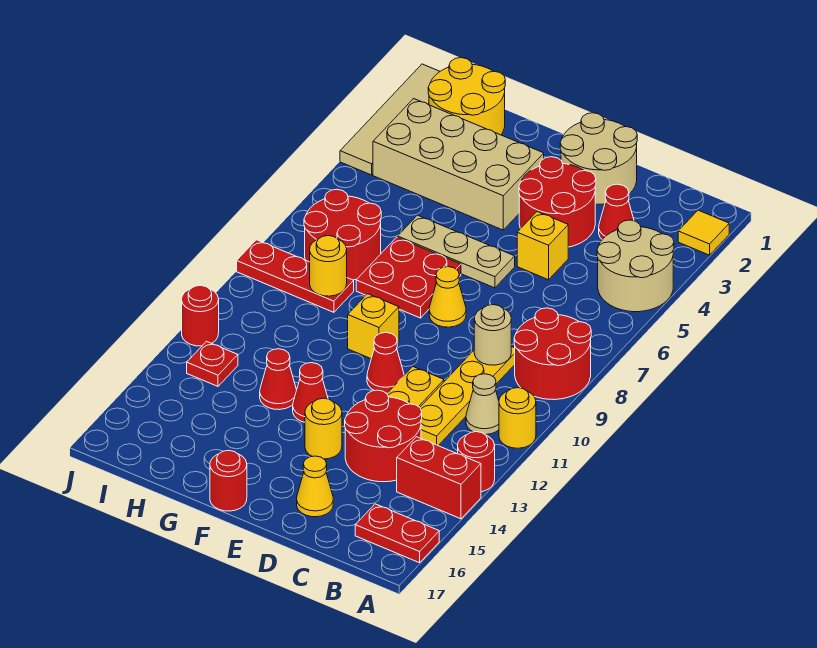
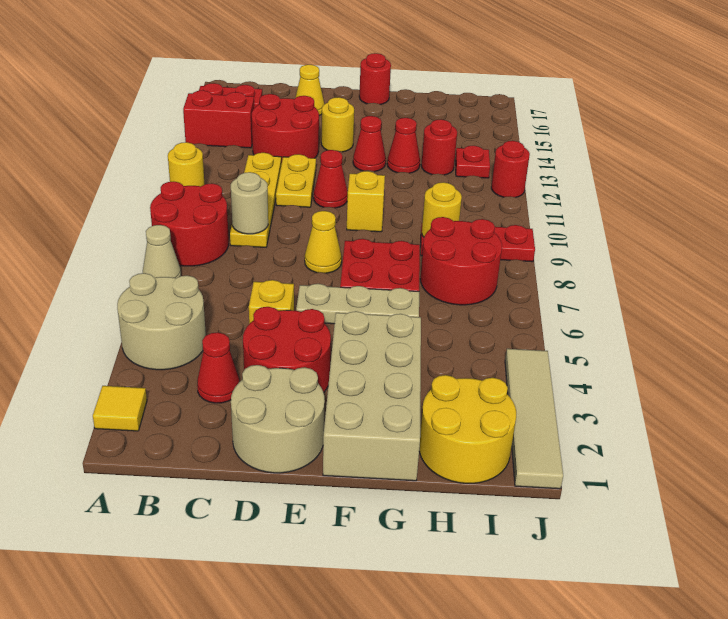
red 1x1 round brick [458,432,495,492] -> red 1x1 round brick moved to [421,119,457,175]
tan 1x1 cone [466,374,499,435] -> tan 1x1 cone moved to [143,225,181,278]
tan 2x4 brick [373,99,544,230] -> tan 2x4 brick turned to [323,311,421,481]

